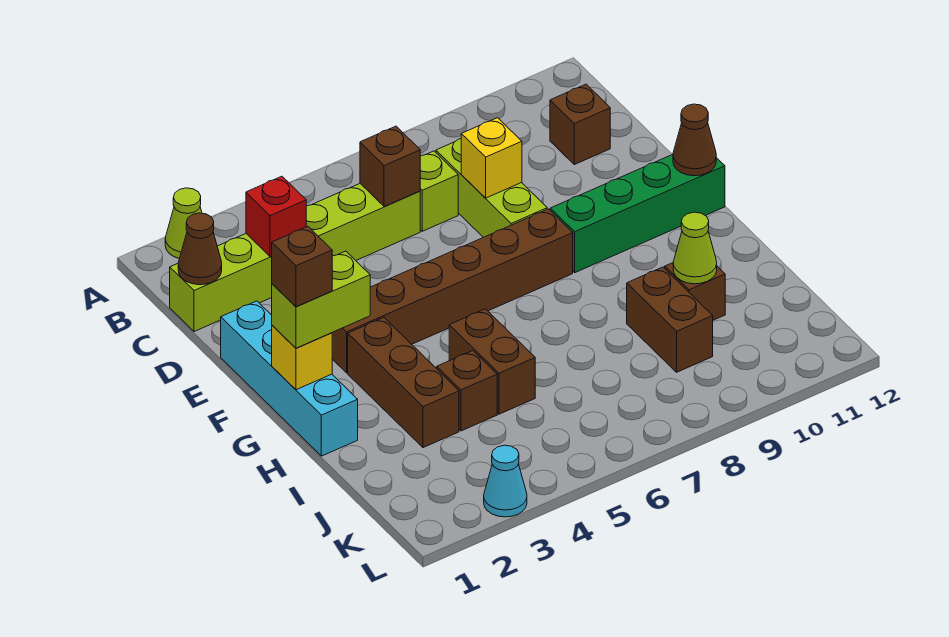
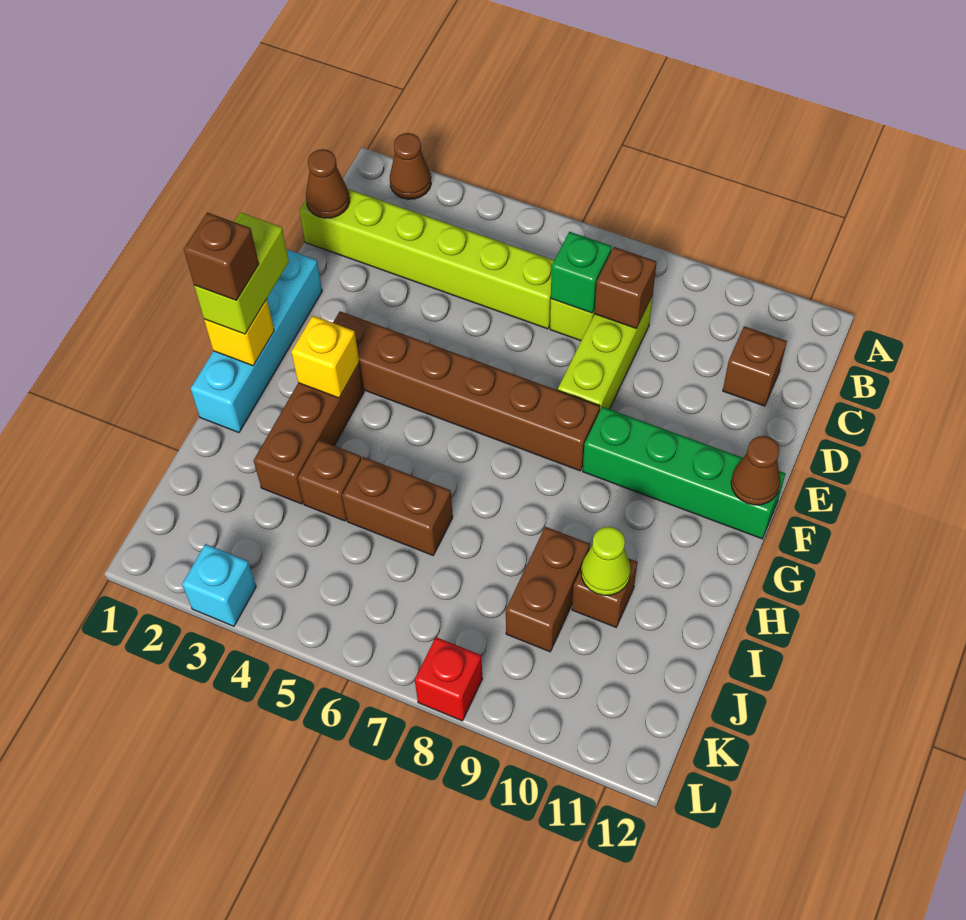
lime 1x1 cone [165,188,202,259] -> brown 1x1 cone [390,133,431,199]
red 1x1 brick [246,176,306,257] -> red 1x1 brick moved to [415,637,483,721]
brown 1x1 brick [360,126,420,207] -> brown 1x1 brick moved to [594,247,657,328]
none -> green 1x1 brick [551,232,612,313]
yellow 1x1 brick [461,118,522,198] -> yellow 1x1 brick moved to [291,316,359,398]
lime 1x2 brick [272,251,370,348] -> lime 1x2 brick turned to [194,212,289,334]
brown 1x2 brick [449,309,535,414] -> brown 1x2 brick turned to [342,457,453,555]
cyan 1x1 cone [484,445,527,517] -> cyan 1x1 brick [182,544,256,626]

